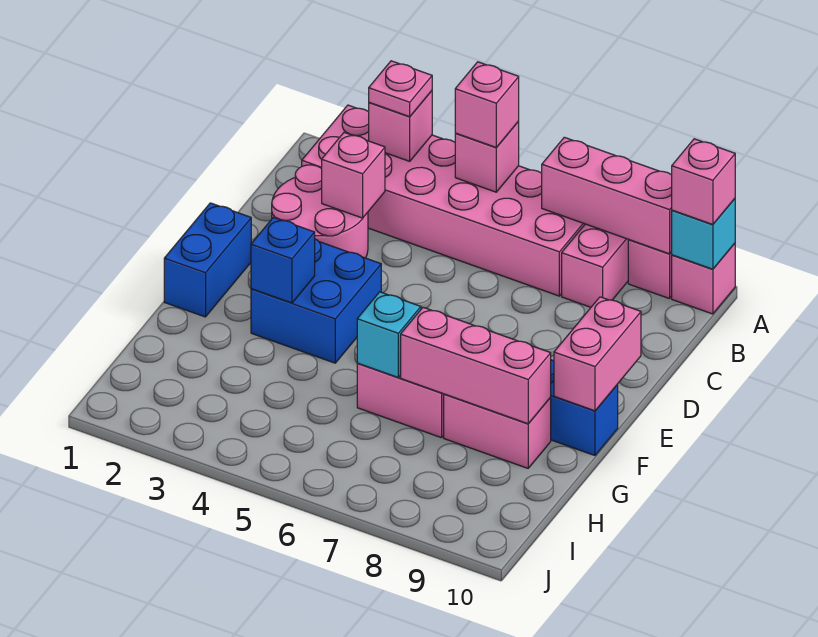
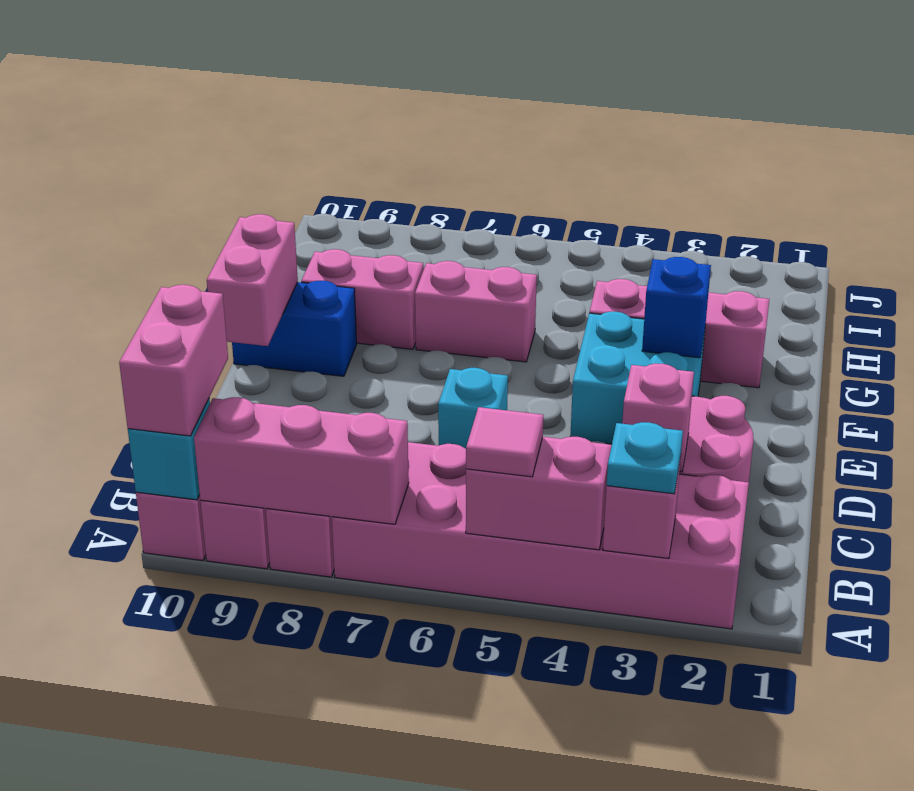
pink 1x1 plate [369,61,432,117] -> cyan 1x1 plate [607,422,683,494]
pink 1x1 brick [455,121,519,192] -> pink 1x2 brick [466,437,612,550]
pink 1x1 brick [455,62,519,147] -> pink 1x1 tile [466,407,544,477]
pink 1x1 brick [672,139,735,225] -> pink 1x2 brick [119,285,228,436]
blue 1x2 brick [164,203,251,317] -> none
blue 2x2 brick [251,239,381,363] -> cyan 2x2 brick [570,312,705,444]
cyan 1x1 brick [357,292,421,377] -> cyan 1x1 brick moved to [438,368,508,449]
pink 1x3 brick [401,307,551,424] -> pink 1x3 brick moved to [590,279,769,388]

